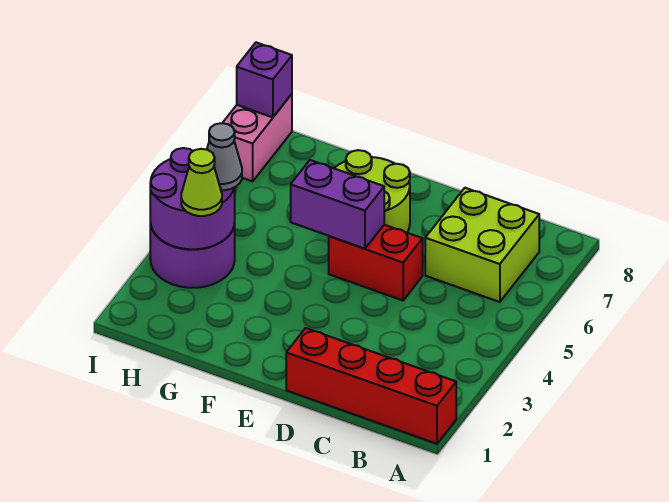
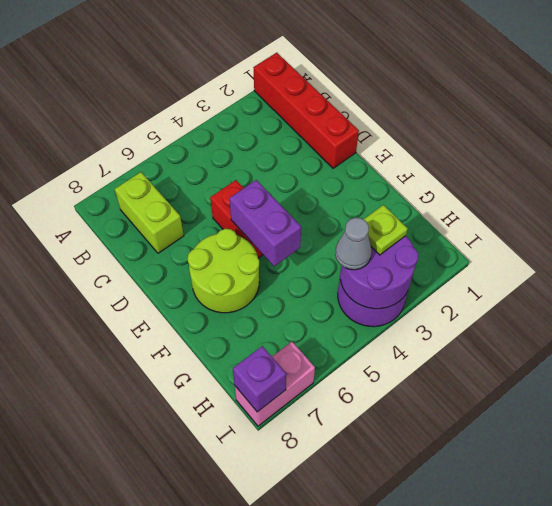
lime 2x2 brick [425,188,539,302] -> lime 1x2 brick [115,172,184,253]
lime 1x1 cone [181,149,222,216] -> lime 1x1 plate [364,205,408,255]

